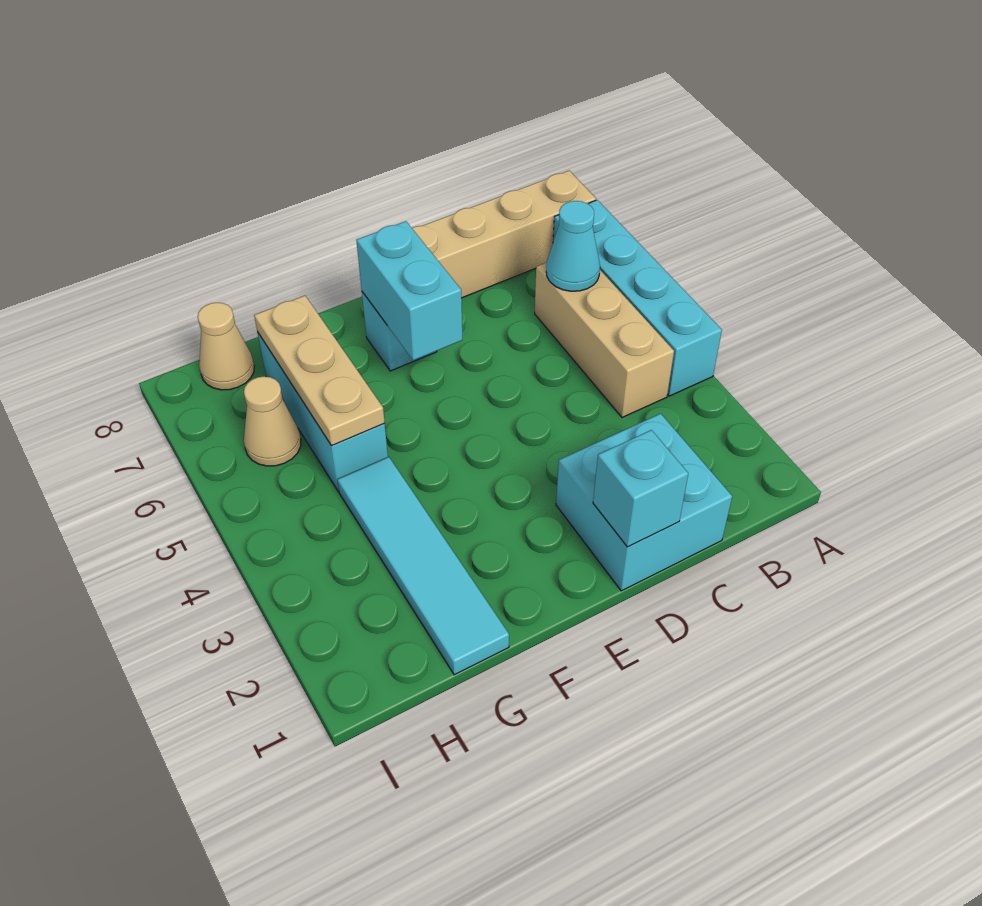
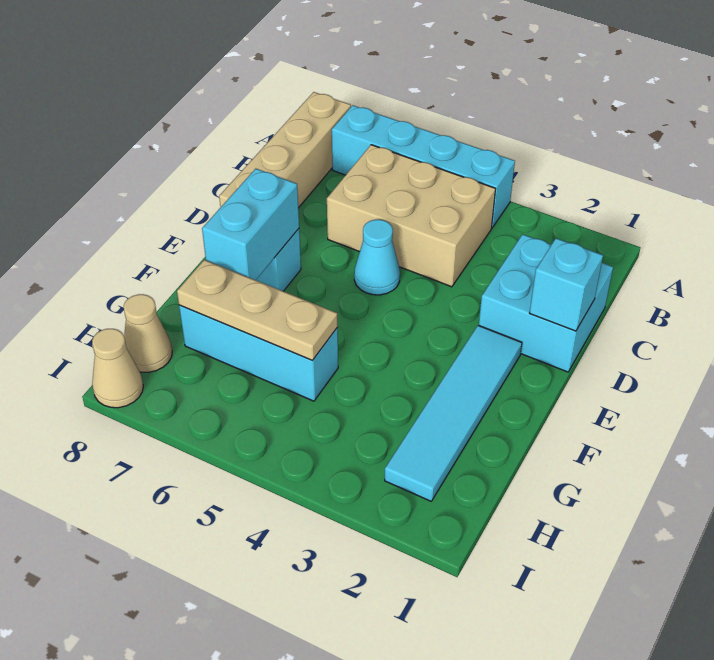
tan 1x3 brick [535,263,674,417] -> tan 2x3 brick [327,145,495,287]
cyan 1x1 cone [546,201,600,291] -> cyan 1x1 cone moved to [354,220,400,295]
cyan 1x2 brick [356,221,462,360] -> cyan 1x2 brick turned to [202,169,299,280]
cyan 1x4 tile [338,457,509,675] -> cyan 1x4 tile turned to [385,325,522,501]
tan 1x1 cone [244,376,301,466] -> tan 1x1 cone moved to [92,329,143,408]

